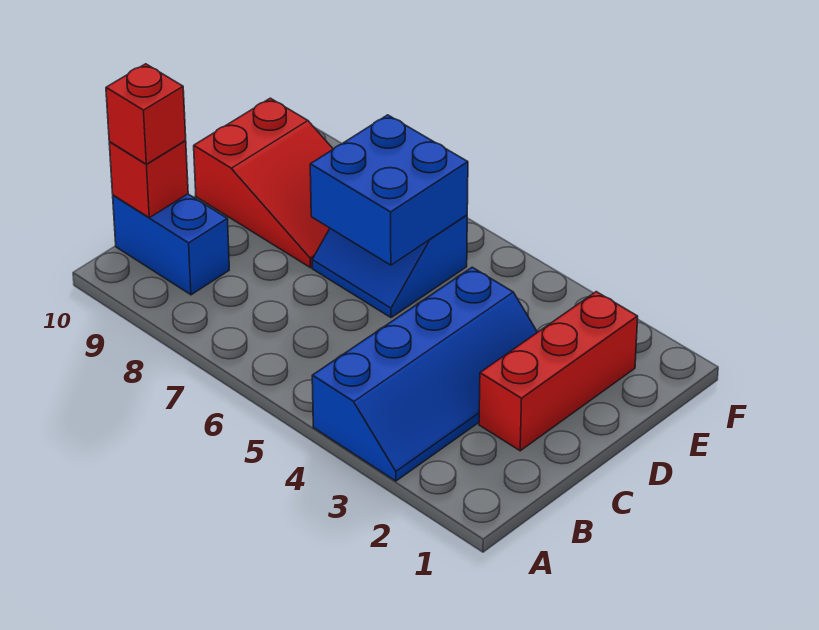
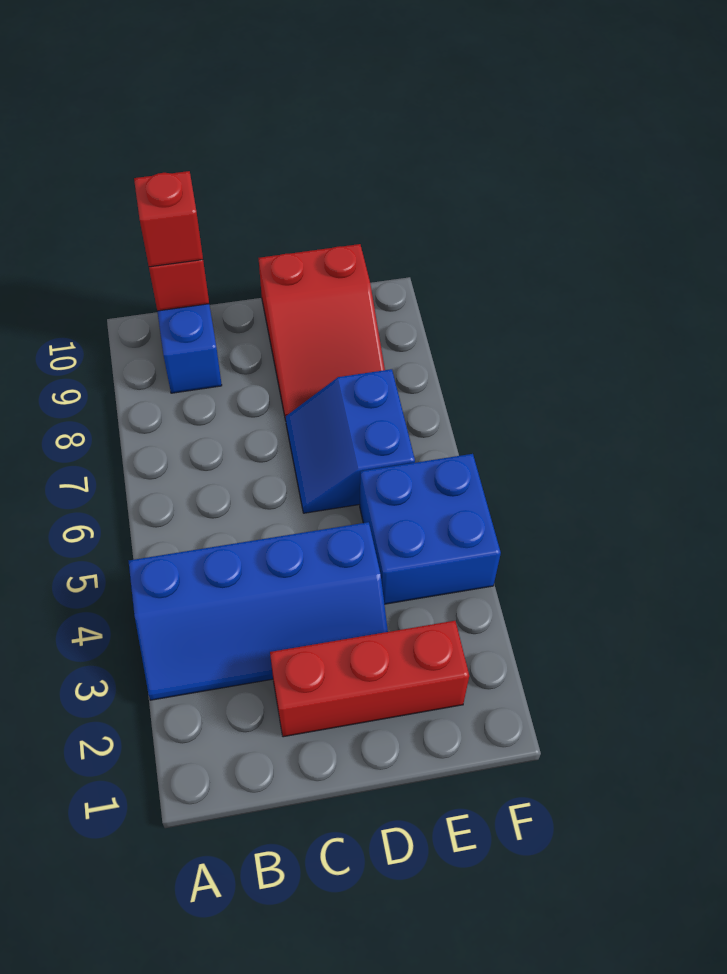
blue 2x2 brick [310,115,468,265] -> blue 2x2 brick moved to [360,454,501,604]

